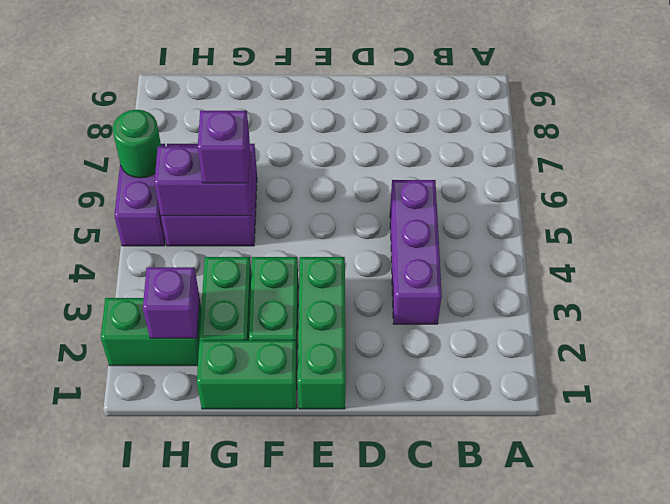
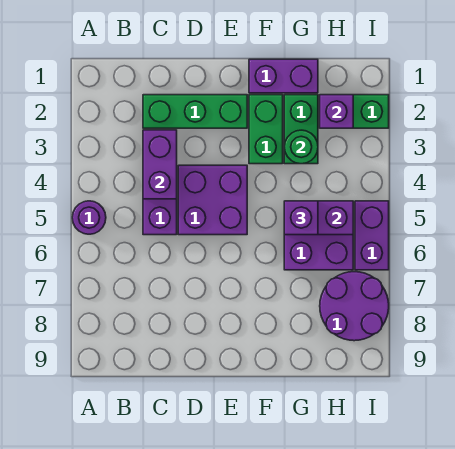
none -> purple 1x1 round brick [72,201,106,234]
none -> purple 1x2 brick [143,130,177,199]
none -> purple 2x2 brick [178,165,247,235]
green 1x3 brick [298,257,346,409] -> green 1x3 brick turned to [143,95,247,128]
green 1x2 brick [197,341,297,409] -> purple 1x2 brick [249,59,318,93]
none -> purple 2x2 round brick [320,272,389,341]
green 1x1 round brick [113,110,161,178] -> green 1x1 round brick moved to [284,130,318,164]

